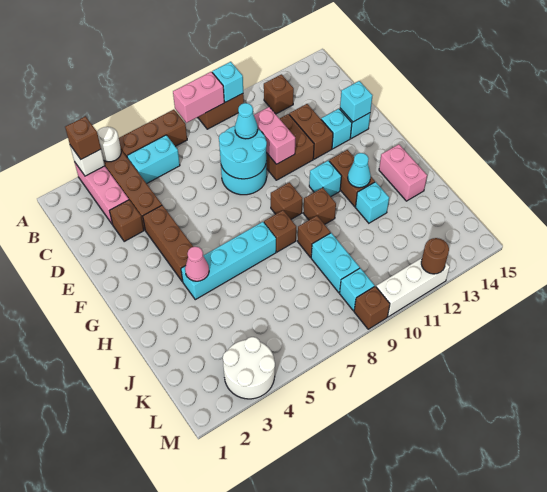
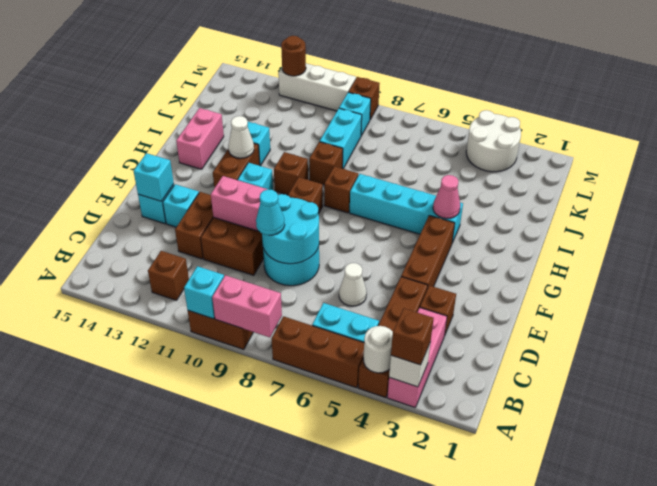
none -> white 1x1 cone [339,263,367,306]
pink 1x2 brick [254,107,295,164] -> pink 1x2 brick turned to [211,176,268,231]
cyan 1x1 cone [348,153,371,188] -> white 1x1 cone [228,116,254,158]

